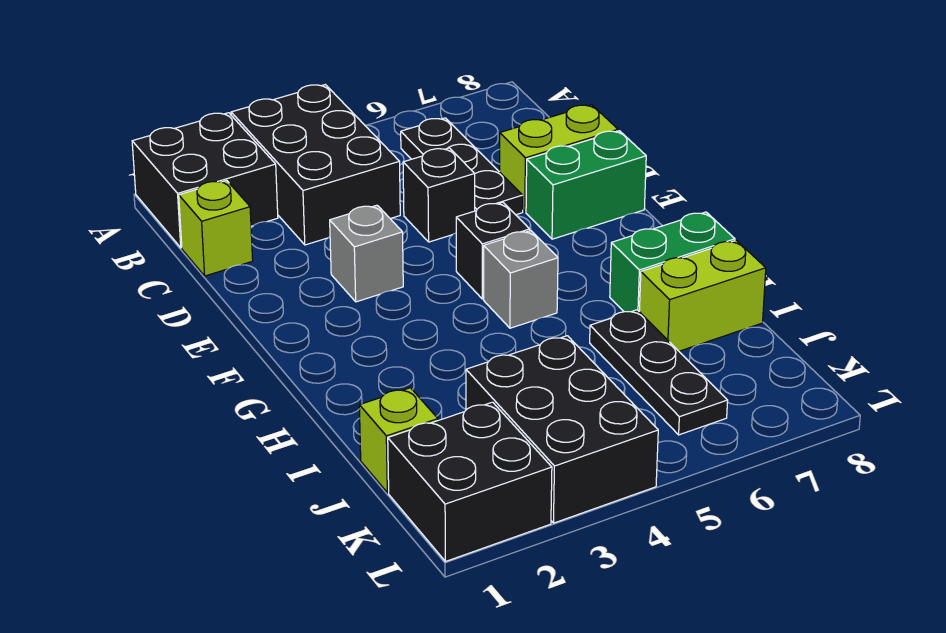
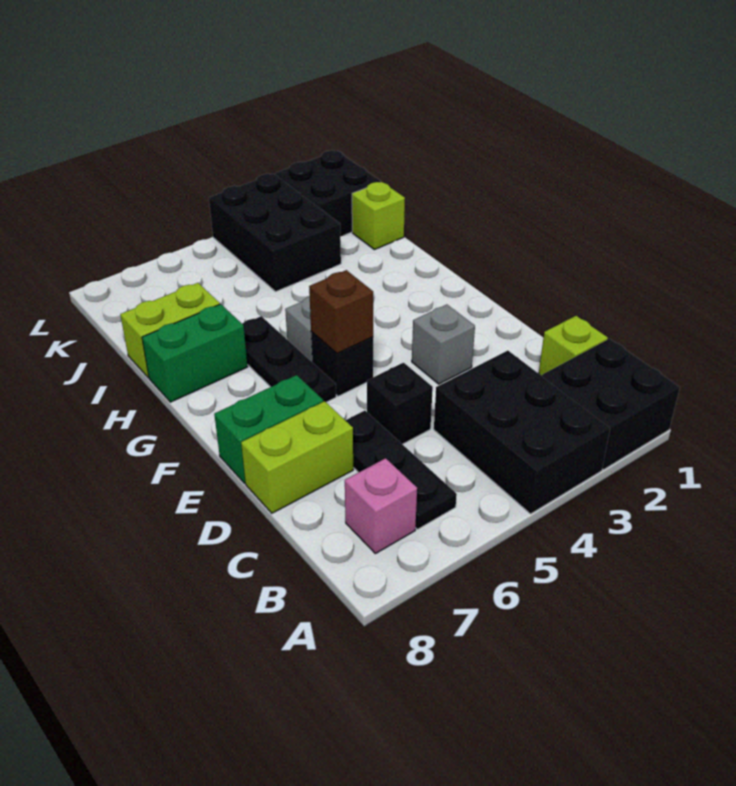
none -> pink 1x1 brick [345,458,417,554]
none -> brown 1x1 brick [309,270,373,353]
black 1x3 plate [590,310,728,435] -> black 1x3 plate moved to [242,316,336,402]

